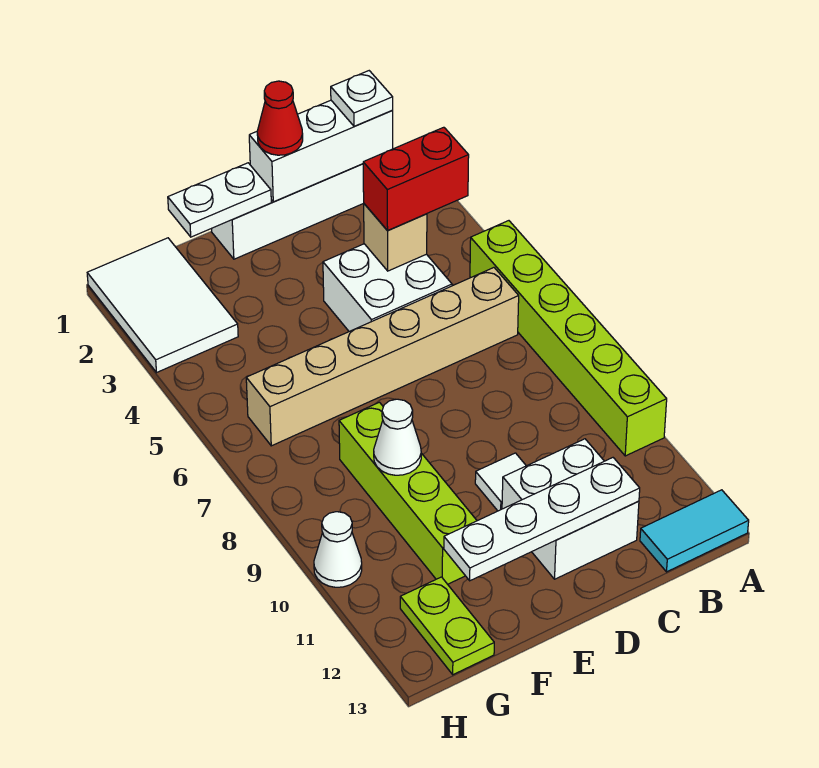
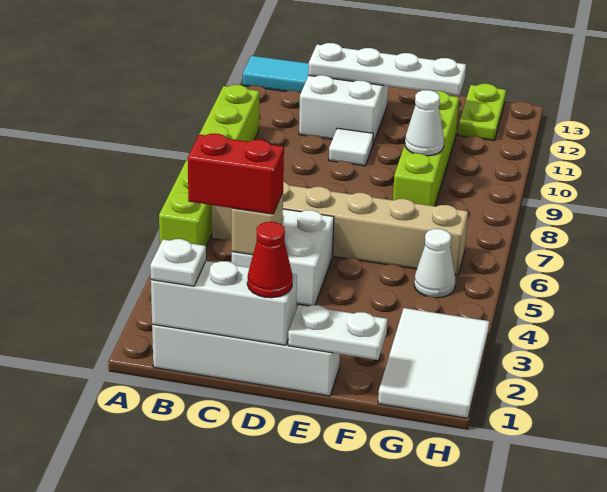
white 1x1 cone [314,512,362,587] -> white 1x1 cone moved to [414,229,455,298]

